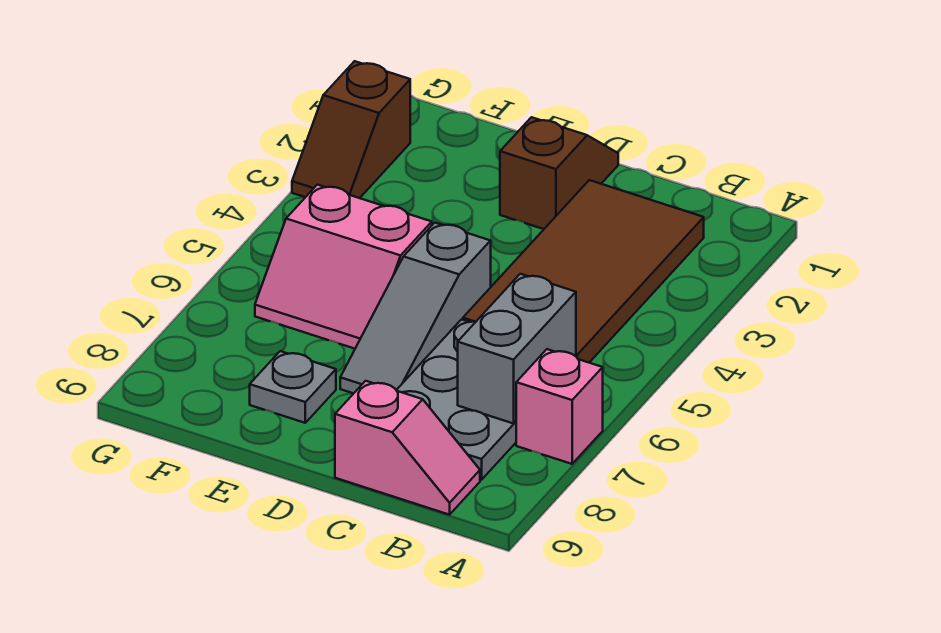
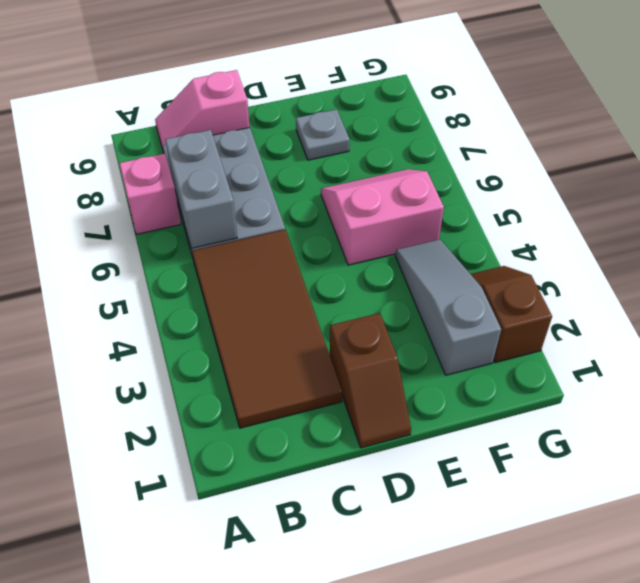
grey 1x3 slope [340,223,491,393] -> grey 1x3 slope moved to [395,239,501,375]

